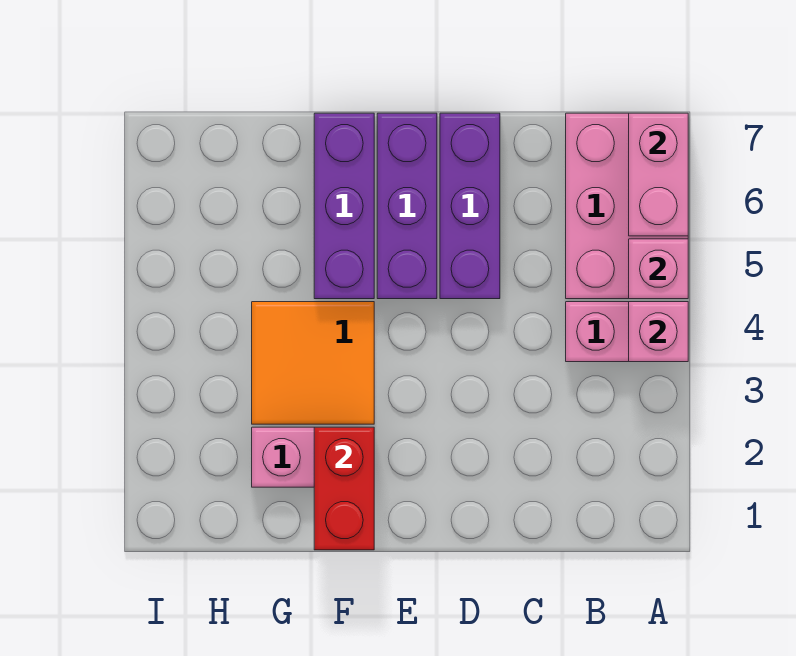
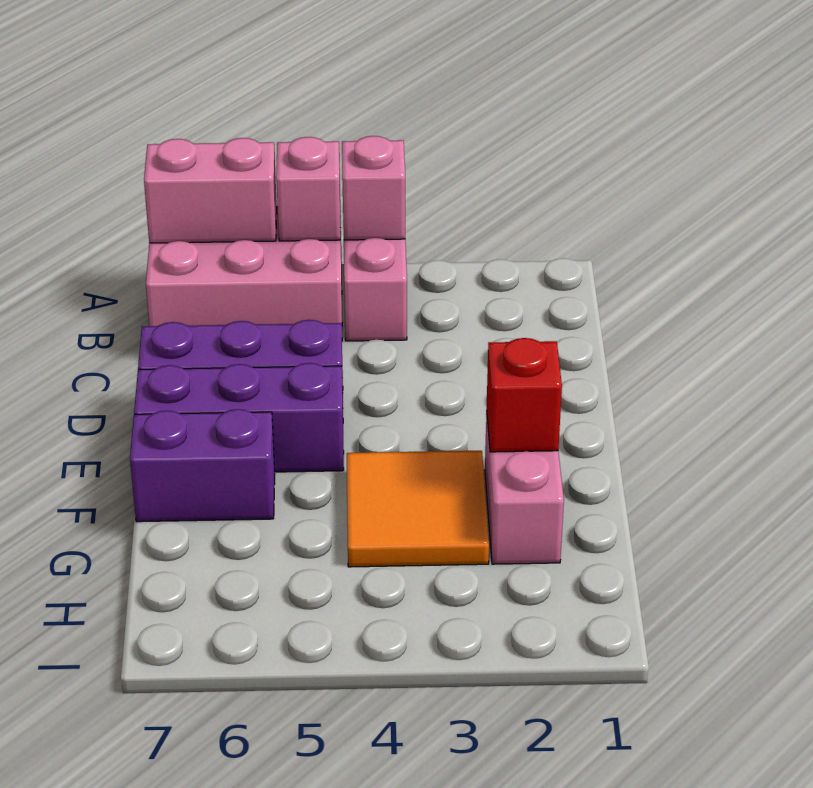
red 1x2 brick [314,427,374,550] -> red 1x1 brick [487,338,562,452]
purple 1x3 brick [314,113,374,299] -> purple 1x2 brick [130,409,275,522]

